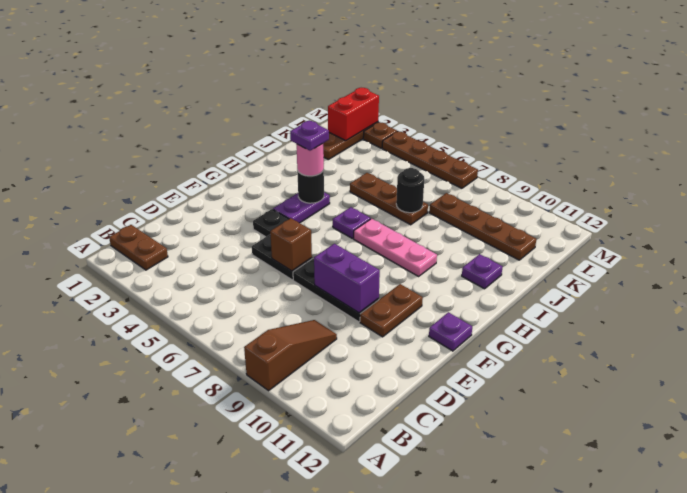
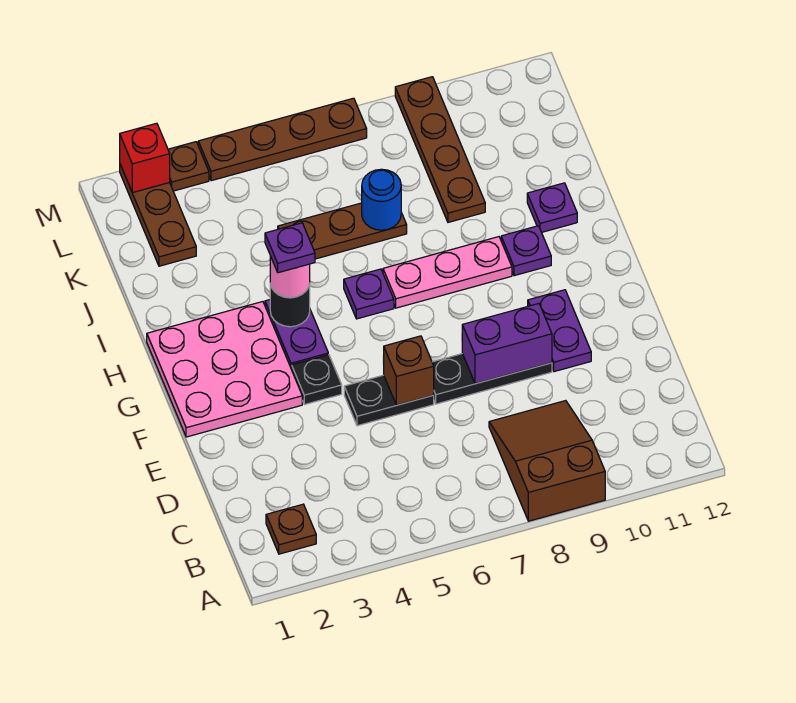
brown 1x3 slope [244,320,337,391] -> brown 2x3 slope [489,401,605,521]
brown 1x2 plate [109,225,168,270] -> brown 1x1 plate [266,504,316,554]
brown 1x2 plate [360,284,423,337] -> purple 1x2 plate [528,290,591,372]
none -> pink 3x3 plate [147,302,302,437]
purple 1x1 plate [429,312,472,351] -> purple 1x1 plate moved to [501,226,551,276]
black 1x1 round brick [396,168,424,213] -> blue 1x1 round brick [362,169,401,230]
brown 1x4 plate [429,193,537,260] -> brown 1x4 plate turned to [395,77,485,222]
red 1x2 brick [328,88,379,141] -> red 1x1 brick [120,123,170,193]

